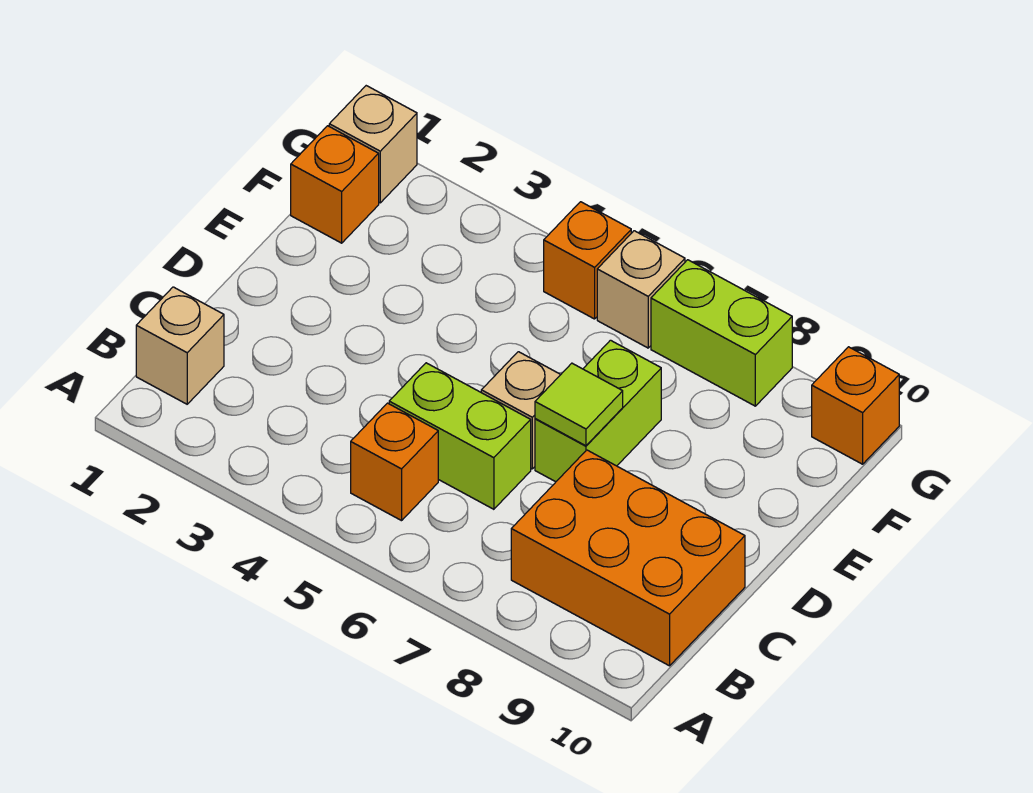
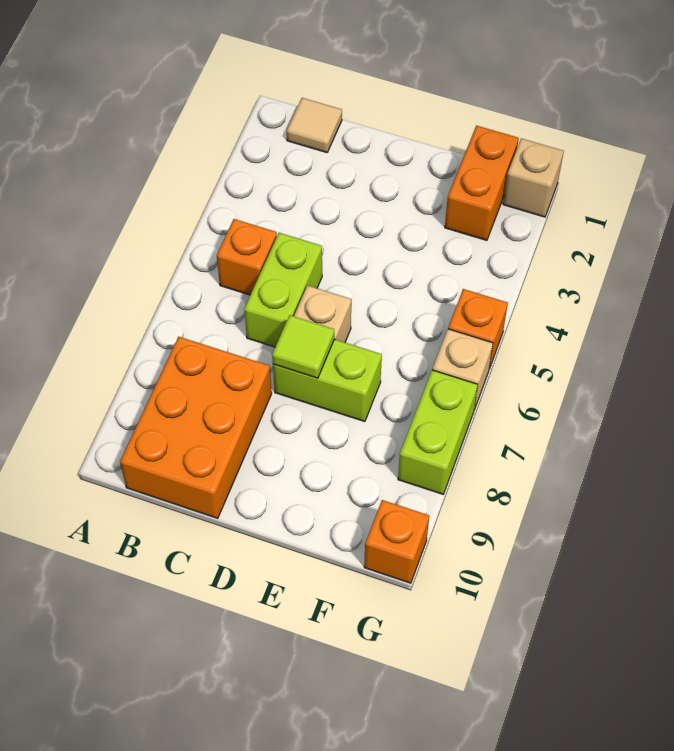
tan 1x1 brick [136,287,224,404] -> tan 1x1 tile [287,98,342,153]
orange 1x1 brick [291,126,379,243] -> orange 1x2 brick [445,126,519,240]

